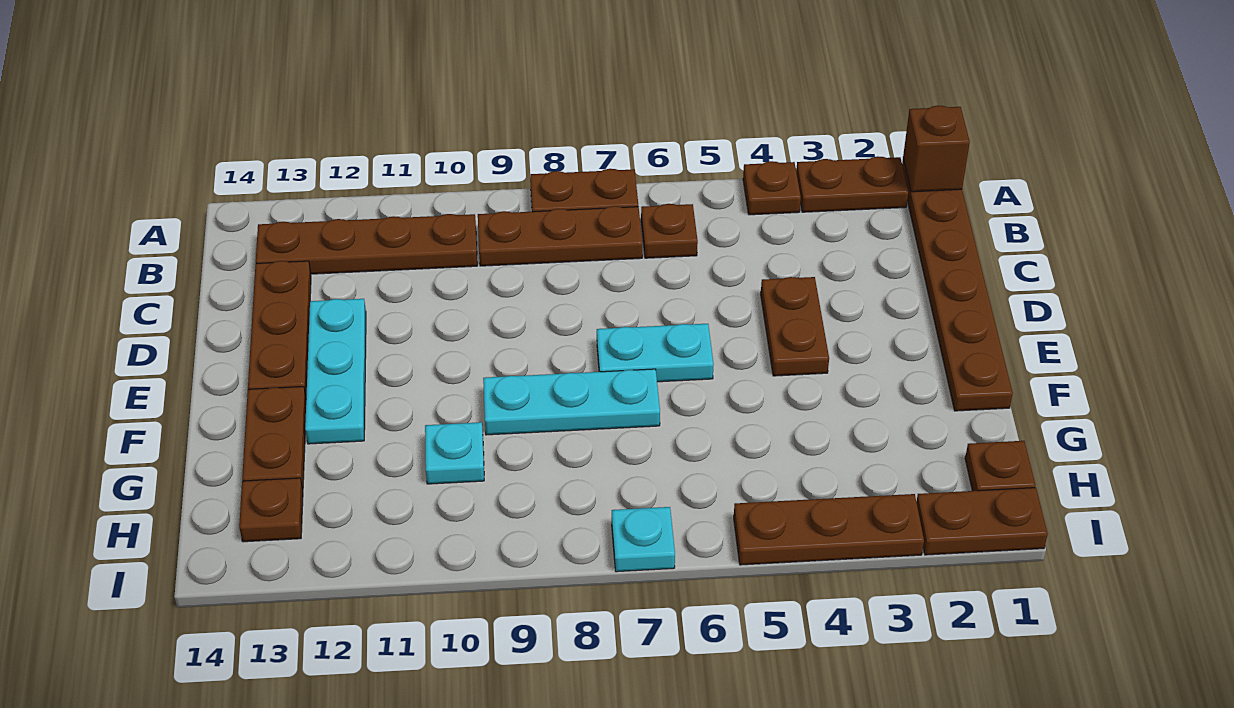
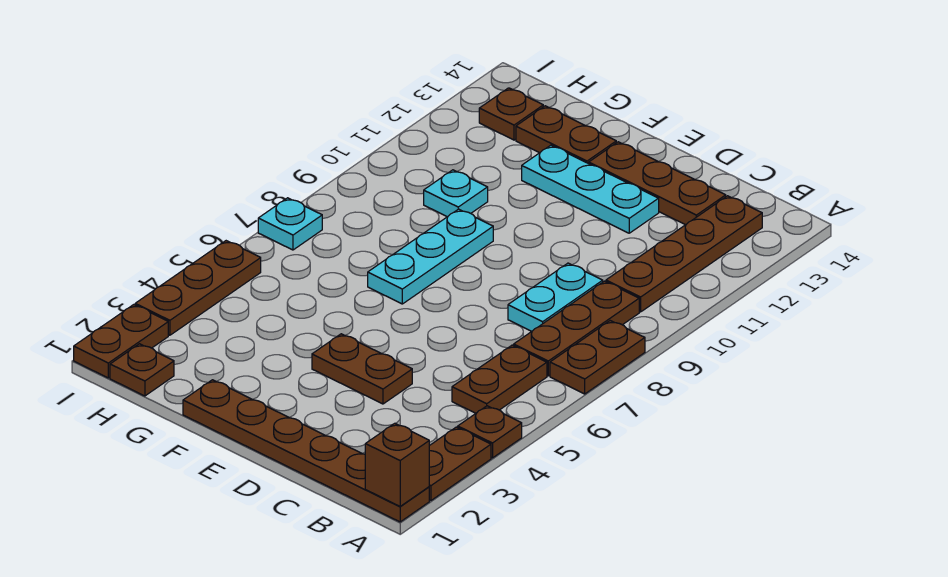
brown 1x1 plate [641,204,698,258] -> brown 1x2 plate [452,345,547,413]
cyan 1x2 plate [597,324,714,382] -> cyan 1x2 plate moved to [508,263,603,331]

